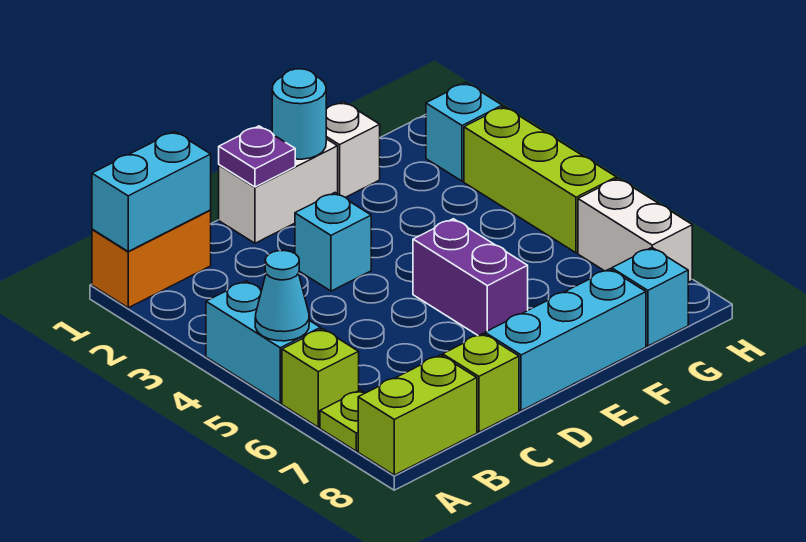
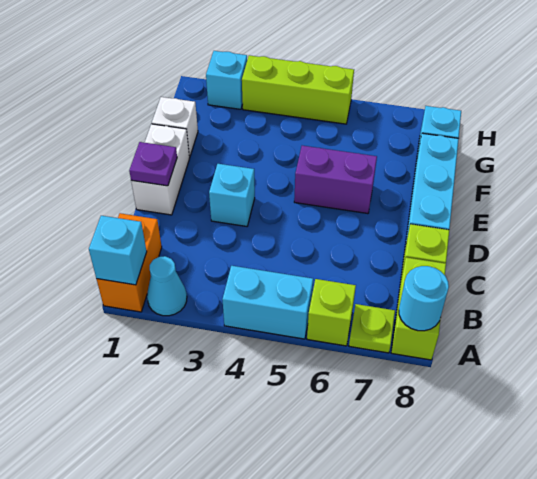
cyan 1x2 brick [92,131,211,251] -> cyan 1x1 brick [89,216,147,285]
cyan 1x1 cone [255,251,309,341] -> cyan 1x1 cone moved to [147,256,187,316]
cyan 1x1 round brick [272,69,326,159] -> cyan 1x1 round brick moved to [399,266,449,331]
white 1x2 brick [578,178,692,282] -> none

